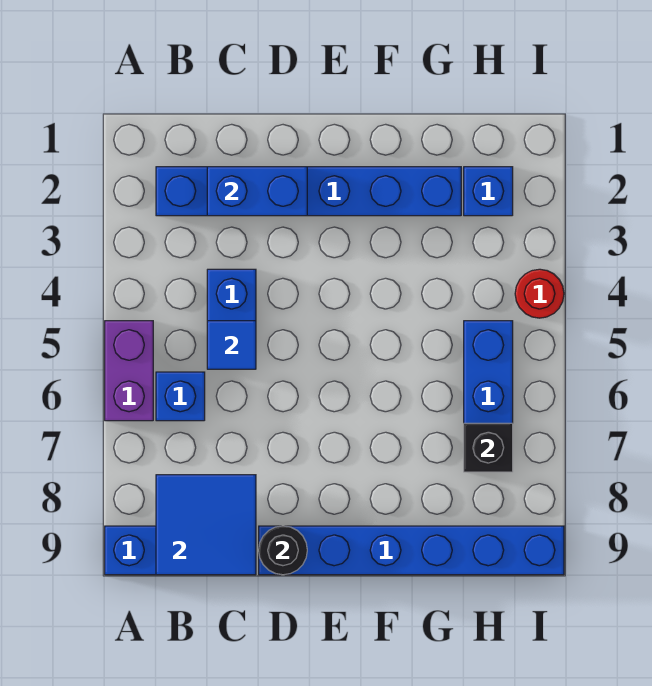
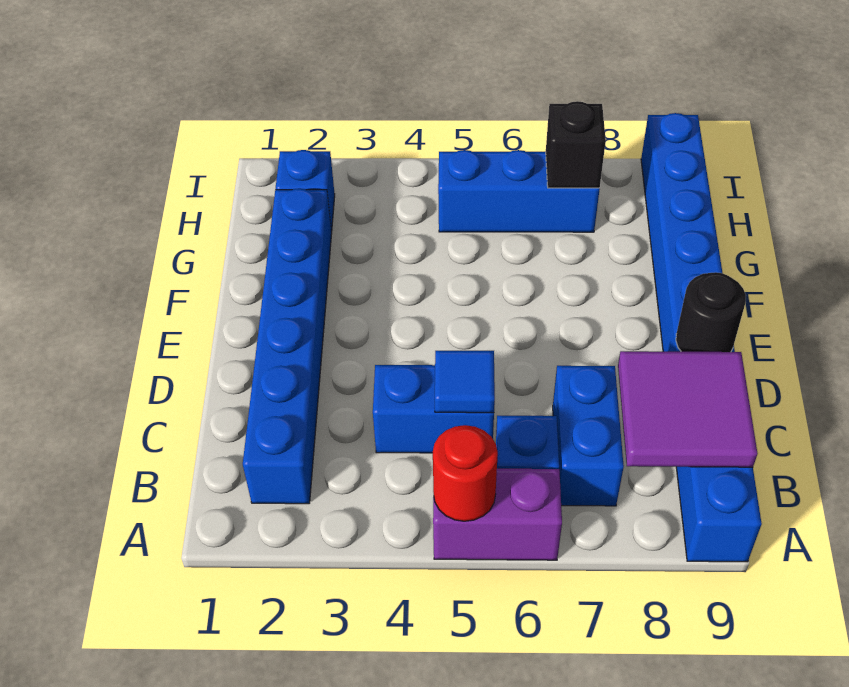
blue 2x2 tile [156,475,256,575] -> purple 2x2 tile [618,351,757,467]
blue 1x2 brick [207,167,307,216] -> blue 1x2 brick moved to [553,366,624,506]
red 1x1 round brick [515,269,564,318] -> red 1x1 round brick moved to [433,425,498,521]

